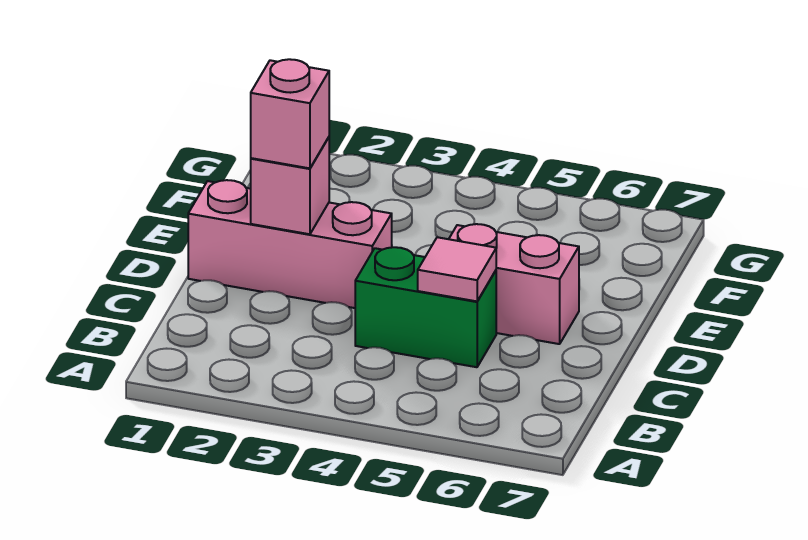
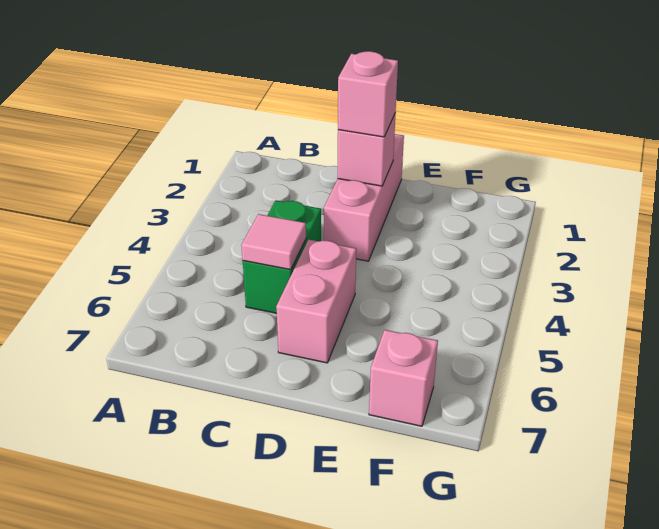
none -> pink 1x1 brick [369,330,438,426]

